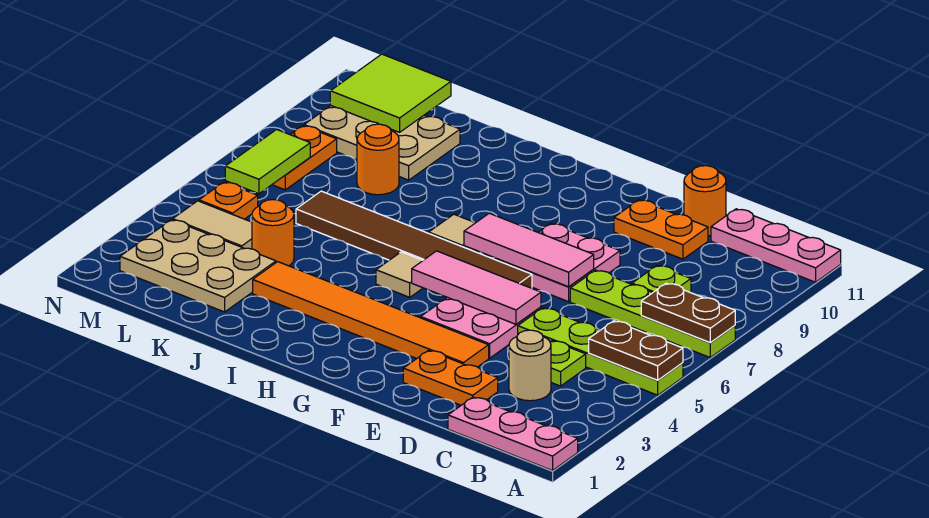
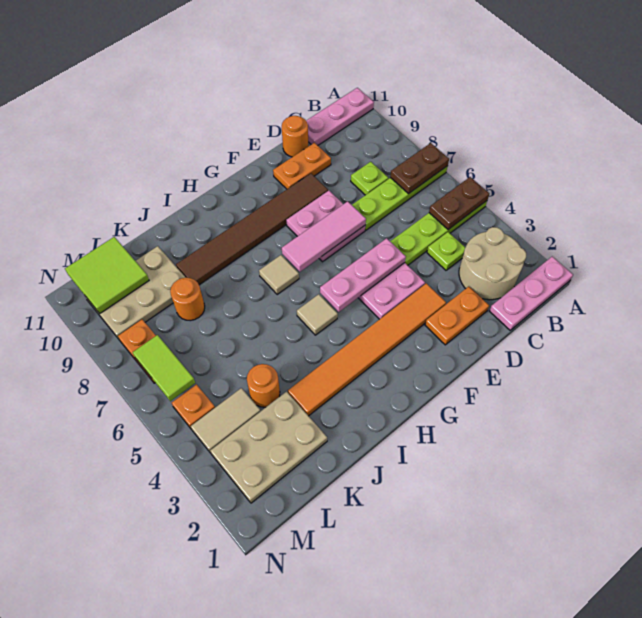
tan 1x1 round brick [509,330,551,401] -> tan 2x2 round brick [459,227,526,300]
pink 1x3 tile [412,251,541,324] -> pink 1x3 plate [320,238,406,312]
brown 1x6 tile [296,191,532,288] -> brown 1x6 tile moved to [176,173,328,285]

